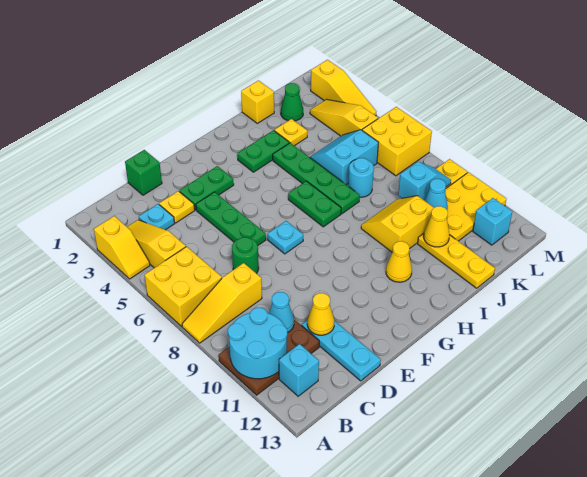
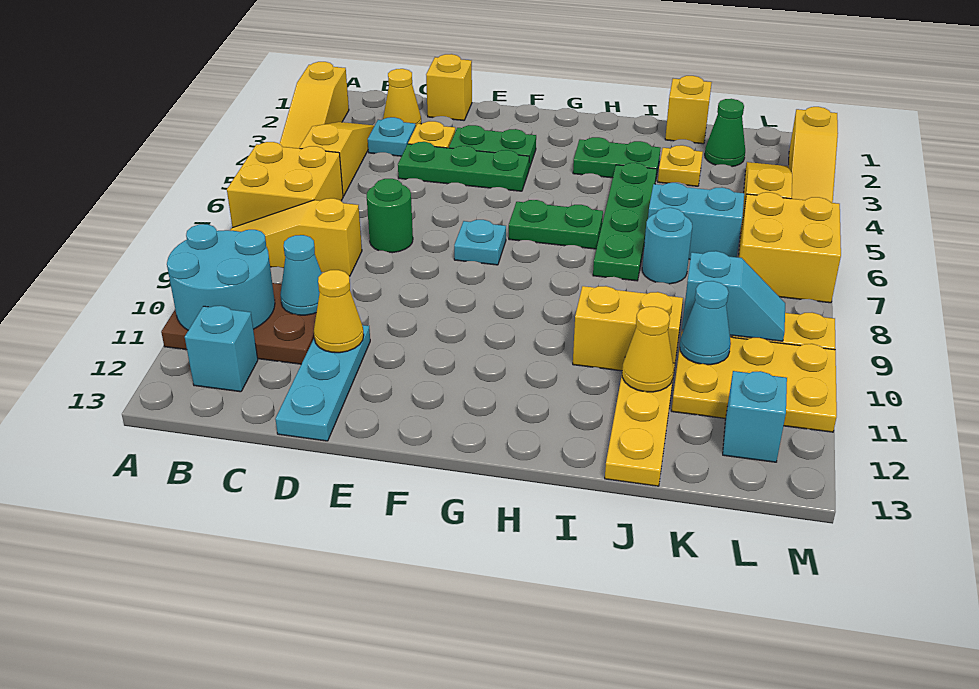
yellow 1x2 slope [94,216,150,279] -> yellow 1x3 slope [280,62,349,148]
green 1x1 brick [125,150,162,195] -> yellow 1x1 brick [426,54,472,120]
green 1x3 plate [196,192,266,245] -> green 1x3 plate turned to [398,142,529,191]
green 1x2 plate [288,181,341,227] -> green 1x2 plate turned to [509,200,603,249]
yellow 1x1 cone [386,241,412,282] -> yellow 1x1 cone moved to [383,69,421,125]

